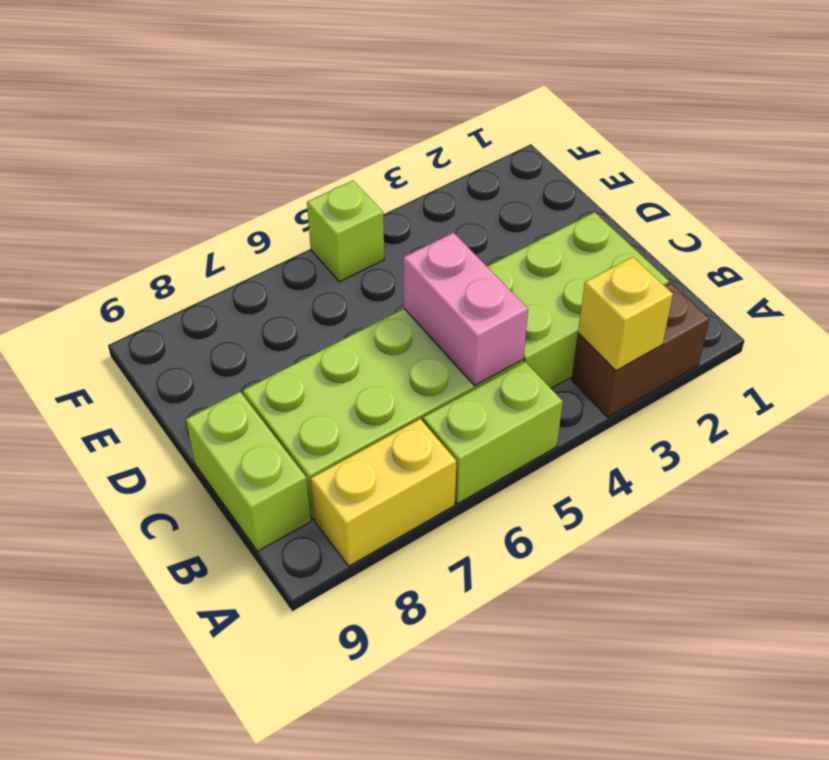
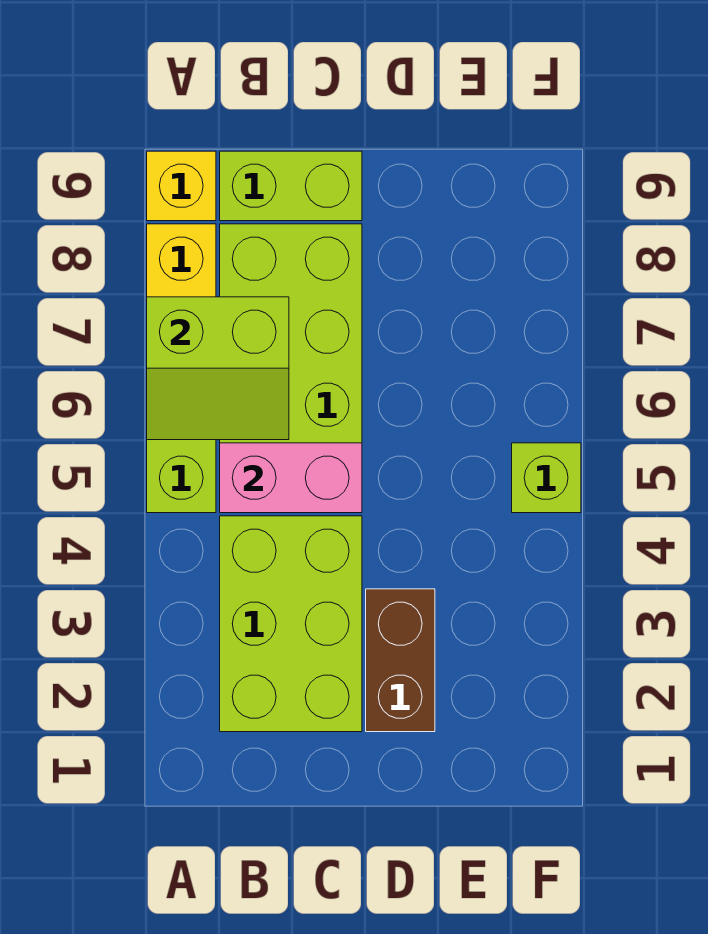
brown 1x2 brick [571,283,710,417] -> brown 1x2 brick moved to [366,589,435,732]
yellow 1x1 brick [578,257,673,371] -> yellow 1x1 brick moved to [147,151,216,221]
none -> lime 2x2 slope [147,297,289,440]

